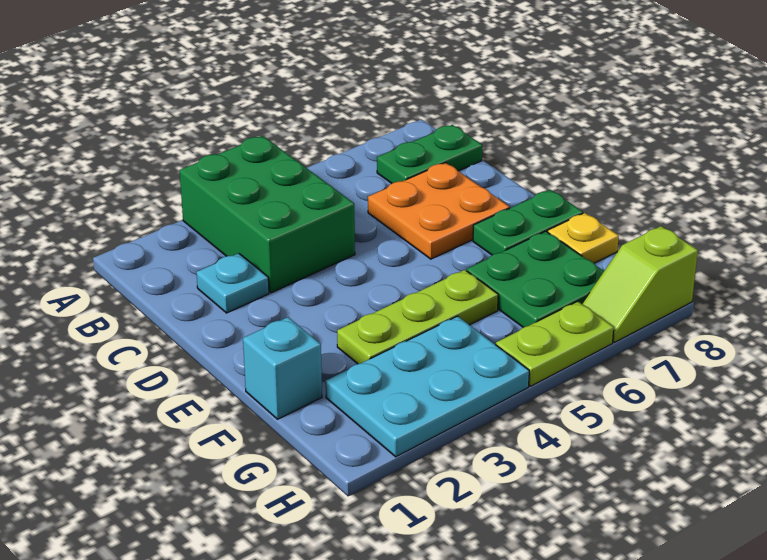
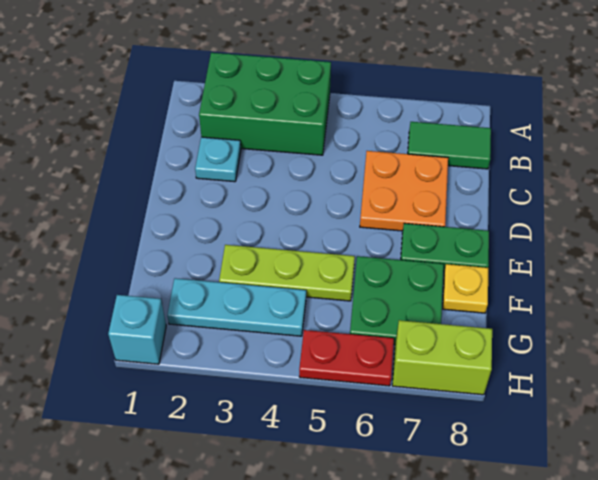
green 2x3 brick [179,136,355,293] -> green 2x3 brick turned to [199,53,331,155]
green 1x2 plate [377,125,482,183] -> green 1x2 tile [408,122,491,169]
cyan 1x1 brick [243,317,322,419] -> cyan 1x1 brick moved to [108,295,166,364]
cyan 2x3 plate [326,316,529,457] -> cyan 1x3 plate [167,278,306,336]
lime 1x2 plate [496,301,614,386] -> red 1x2 plate [299,330,394,386]
lime 1x2 slope [582,226,698,342] -> lime 1x2 brick [392,320,492,395]

